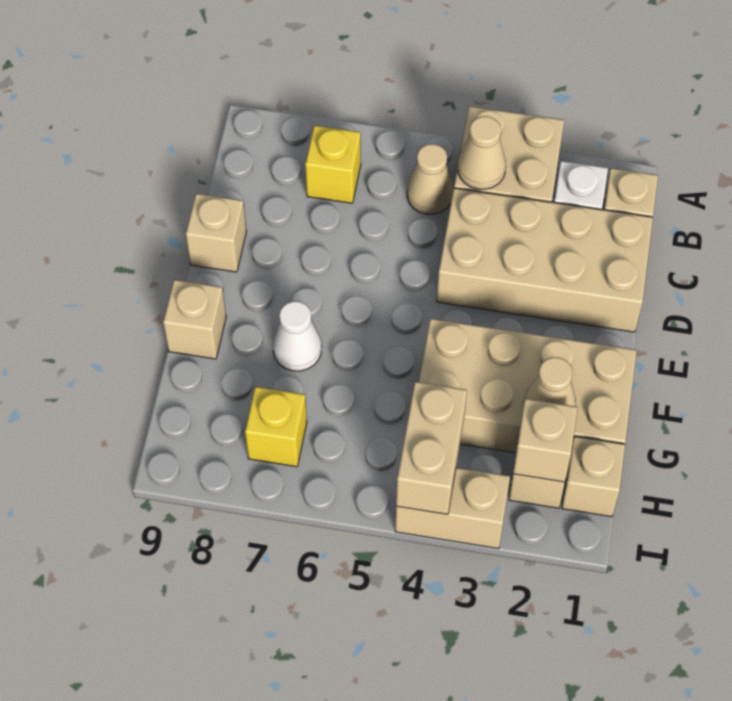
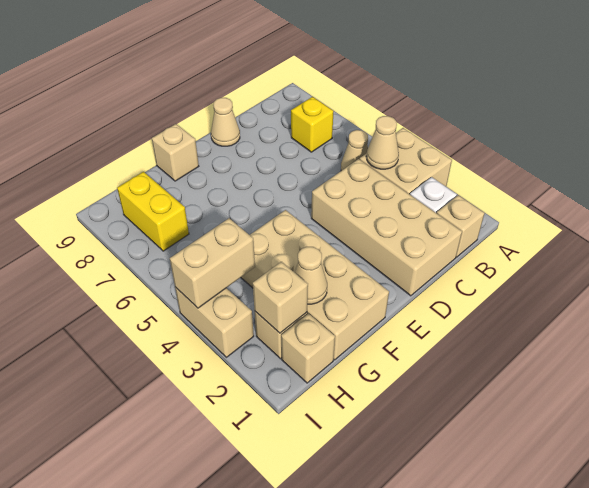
tan 1x1 brick [186,194,246,272] -> tan 1x1 cone [211,98,240,146]
white 1x1 cone [273,301,322,371] -> none
yellow 1x1 brick [245,387,307,467] -> yellow 1x2 brick [117,172,189,251]

